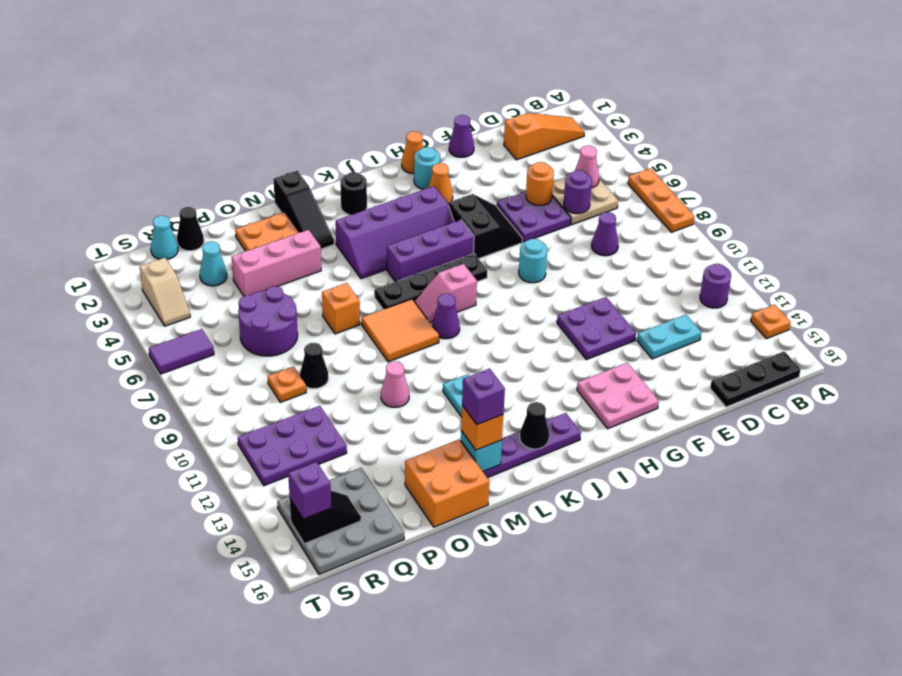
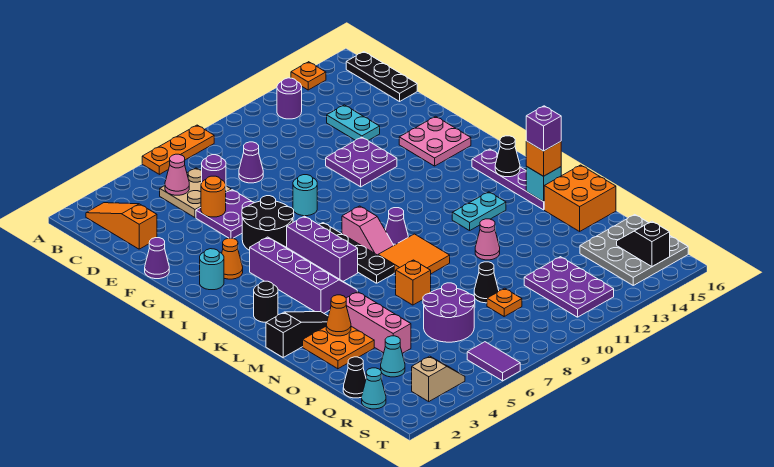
black 2x2 slope [449,194,522,259] -> black 2x2 round brick [242,196,294,251]
orange 1x1 cone [402,131,424,174] -> orange 1x1 cone moved to [326,295,351,336]
purple 1x1 brick [288,462,331,519] -> none

